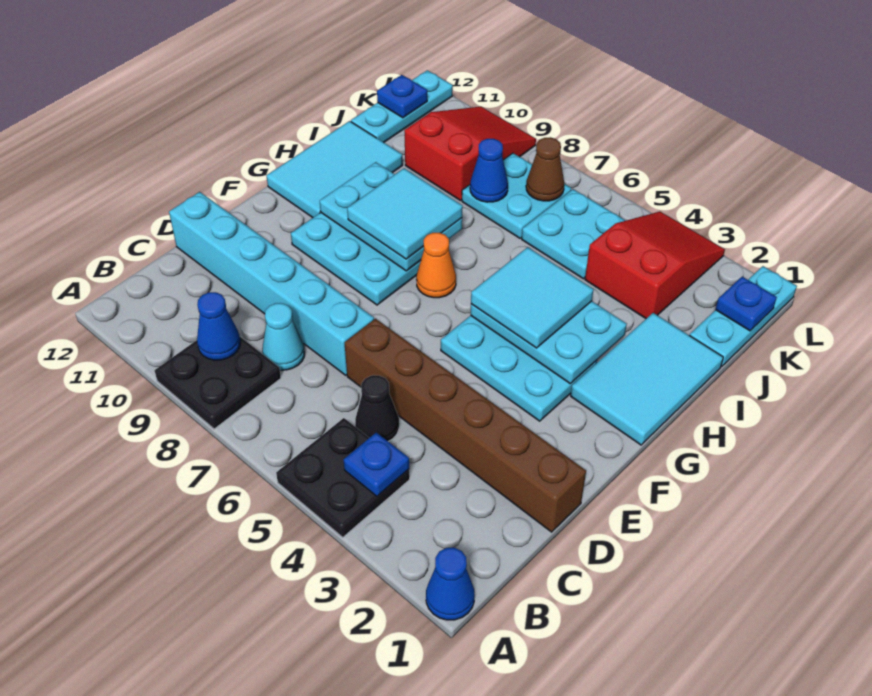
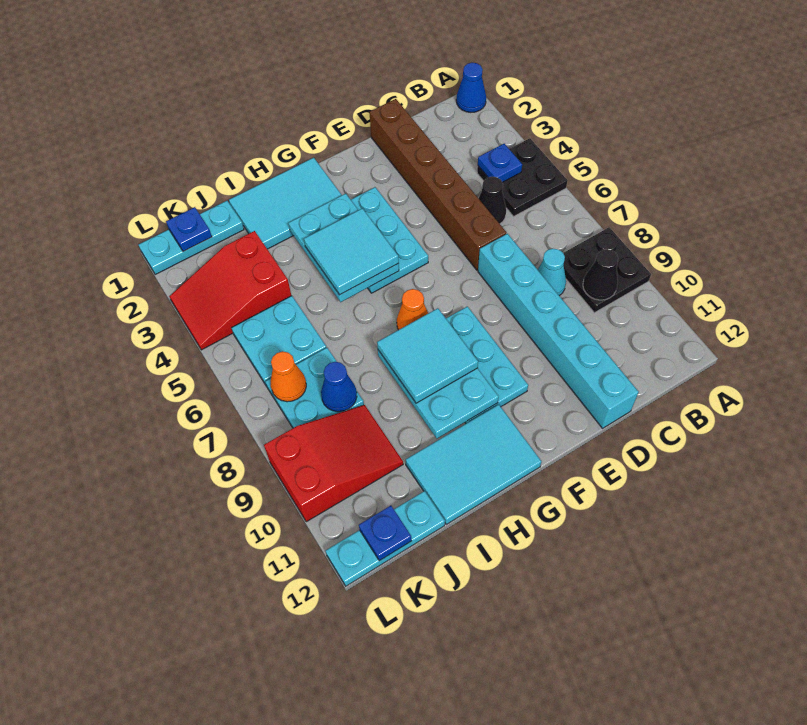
blue 1x1 cone [197,292,241,360] -> black 1x1 cone [583,249,618,300]
red 2x3 slope [404,107,536,200] -> red 2x3 slope turned to [264,405,403,522]
brown 1x1 cone [526,137,564,201] -> orange 1x1 cone [271,351,306,402]

